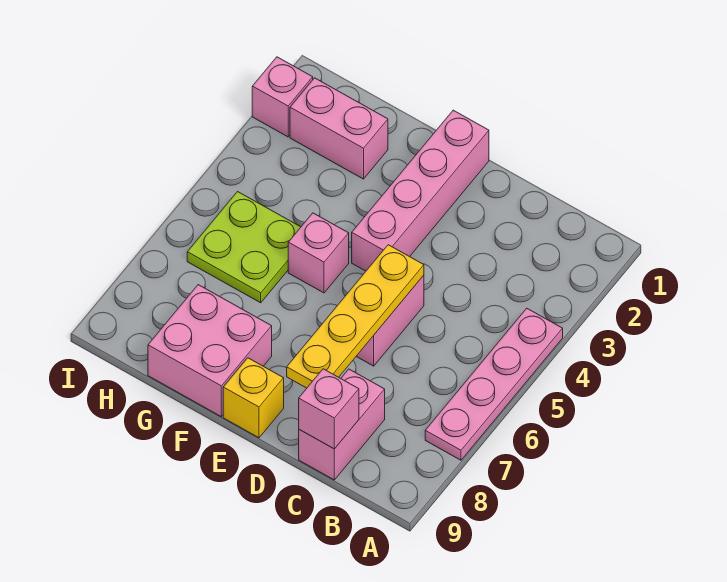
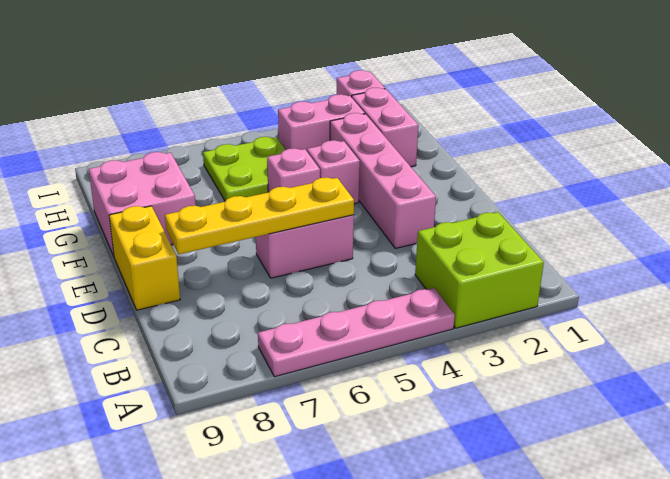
none -> lime 2x2 brick [415,212,544,328]
pink 1x2 brick [299,369,385,480] -> pink 1x2 brick moved to [278,94,365,151]
pink 1x1 brick [299,369,359,449] -> pink 1x1 brick moved to [307,140,360,204]
pink 1x4 brick [352,110,489,271] -> pink 1x4 brick turned to [330,113,436,248]
yellow 1x1 brick [223,358,284,438] -> yellow 1x2 brick [109,206,180,310]

